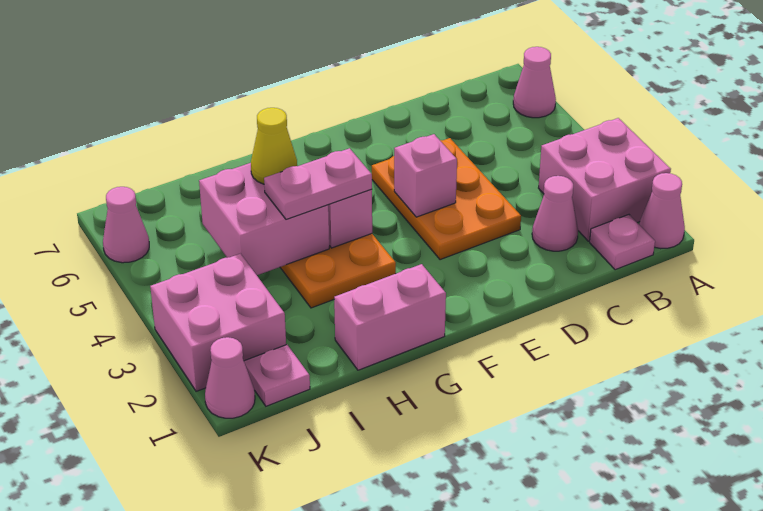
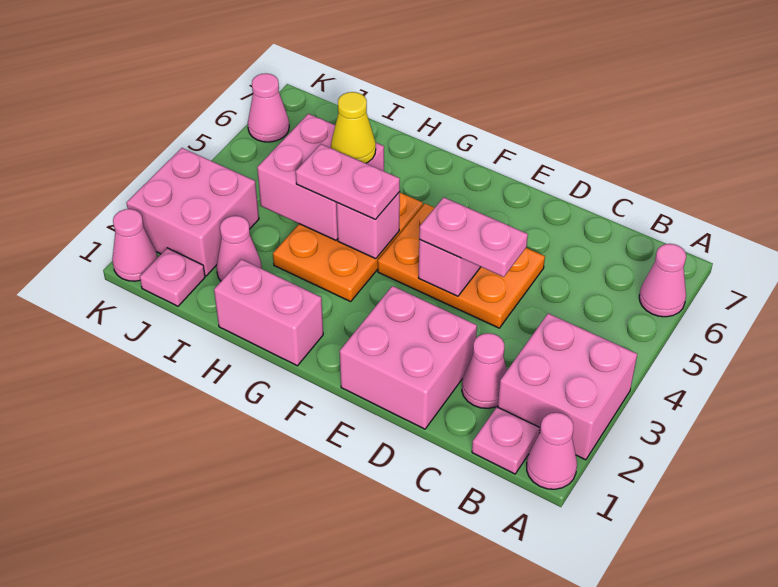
none -> pink 2x2 brick [340,286,477,429]
orange 2x3 plate [372,138,521,260] -> orange 2x3 plate turned to [378,204,545,328]
none -> pink 1x2 plate [419,197,528,277]
none -> pink 1x1 cone [216,216,262,281]

